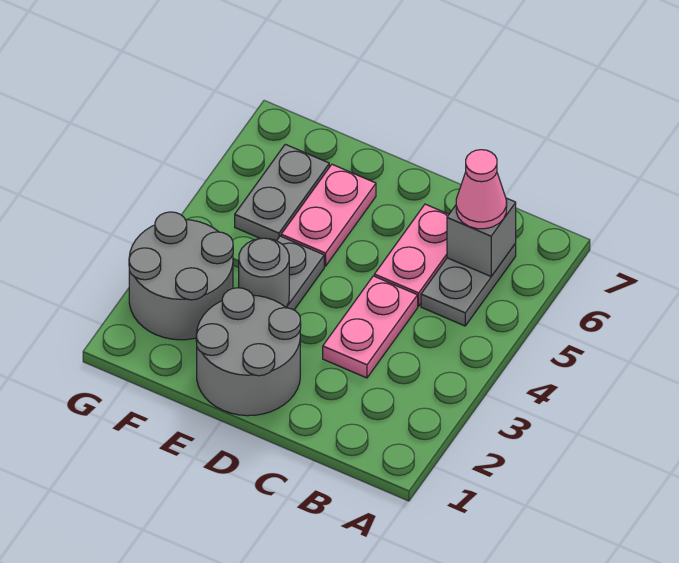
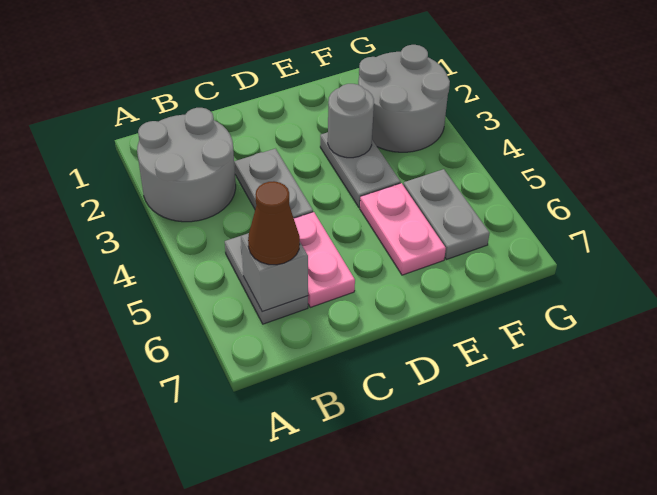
pink 1x1 cone [456,150,507,229] -> brown 1x1 cone [248,181,300,265]
pink 1x2 plate [323,276,418,378] -> grey 1x2 plate [234,149,313,218]
grey 2x2 round brick [196,288,301,416] -> grey 2x2 round brick moved to [137,108,236,222]

